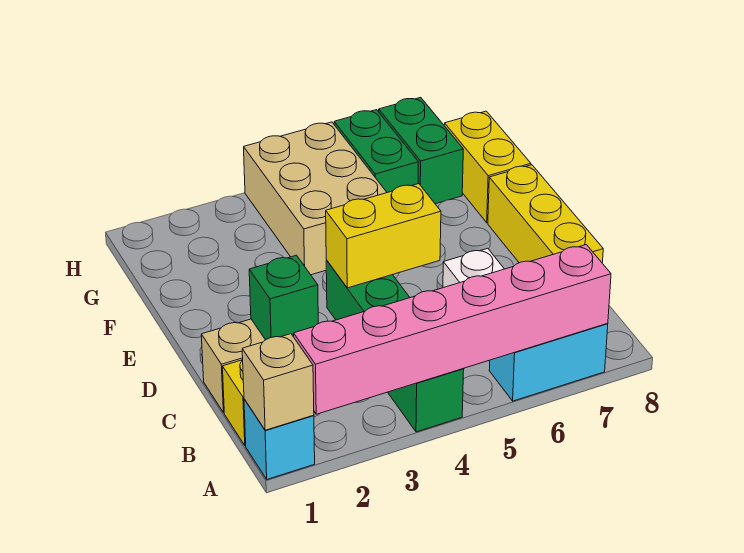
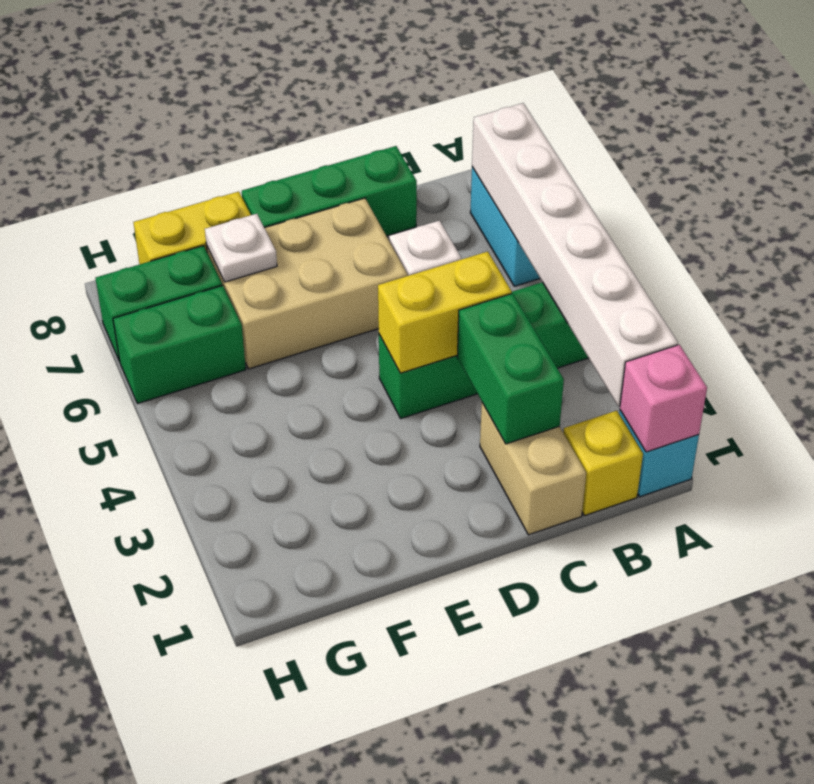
tan 1x1 brick [242,334,314,430] -> pink 1x1 brick [620,345,707,452]
pink 1x6 brick [294,245,611,414] -> white 1x6 brick [472,103,678,407]
green 1x1 brick [249,255,318,340] -> green 1x2 brick [457,293,564,444]
yellow 1x3 brick [488,165,603,263] -> green 1x3 brick [242,146,417,236]
yellow 1x2 brick [326,184,441,288] -> yellow 1x2 brick turned to [378,252,512,373]
tan 2x3 brick [244,122,387,275] -> tan 2x3 brick moved to [207,198,408,369]
none -> white 1x1 plate [205,214,277,282]

